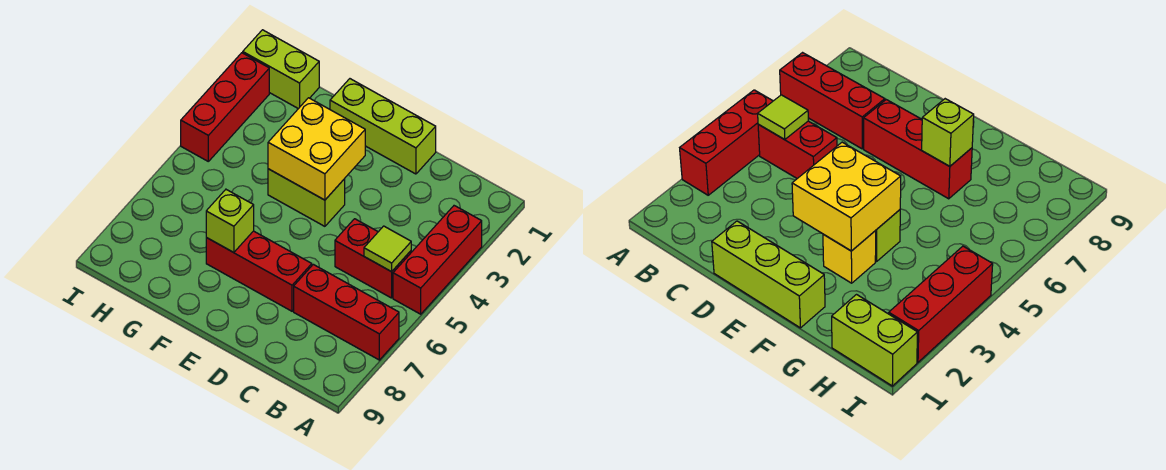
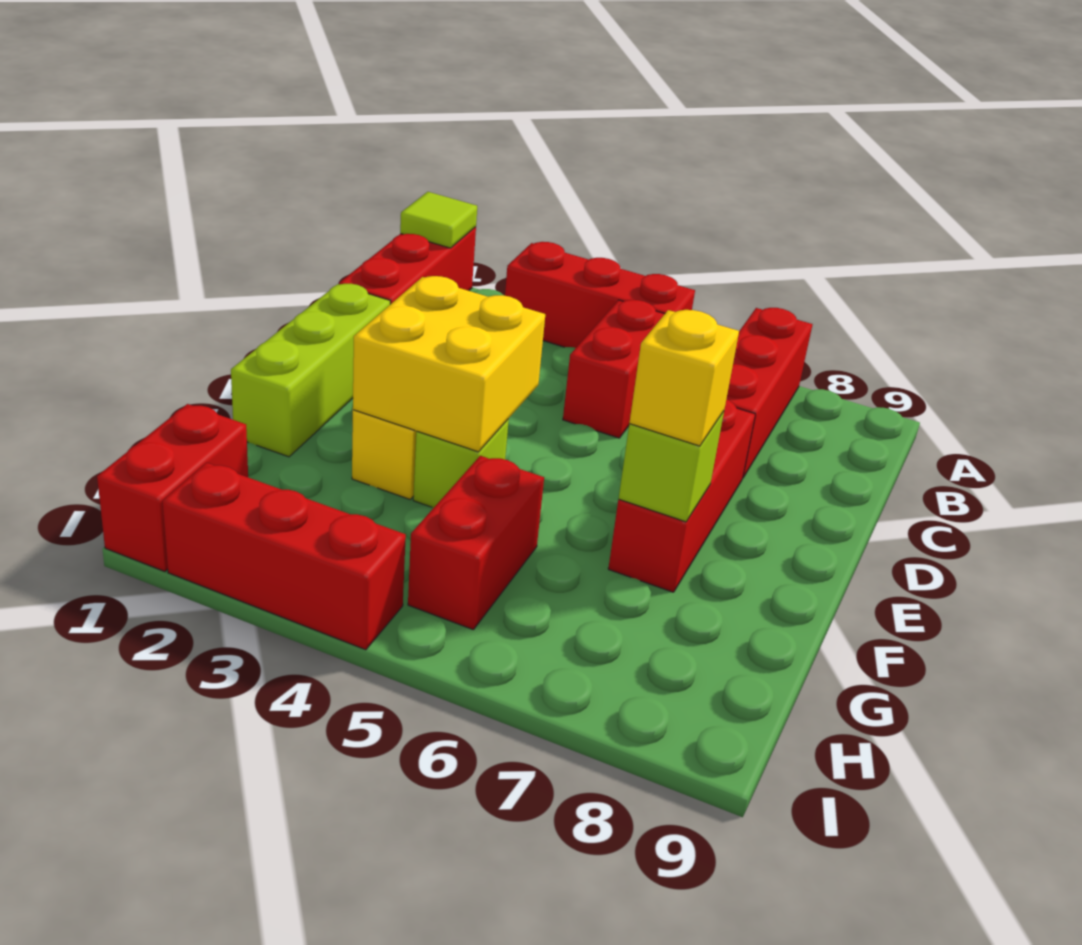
none -> red 1x3 brick [339,227,476,304]
lime 1x1 tile [364,226,411,272] -> lime 1x1 tile moved to [400,192,477,248]
lime 1x2 brick [268,169,345,226] -> lime 1x1 brick [413,419,509,508]
none -> yellow 1x1 brick [629,310,739,446]
none -> red 1x2 brick [408,456,544,630]
lime 1x2 brick [243,30,319,109] -> red 1x2 brick [97,404,248,571]

